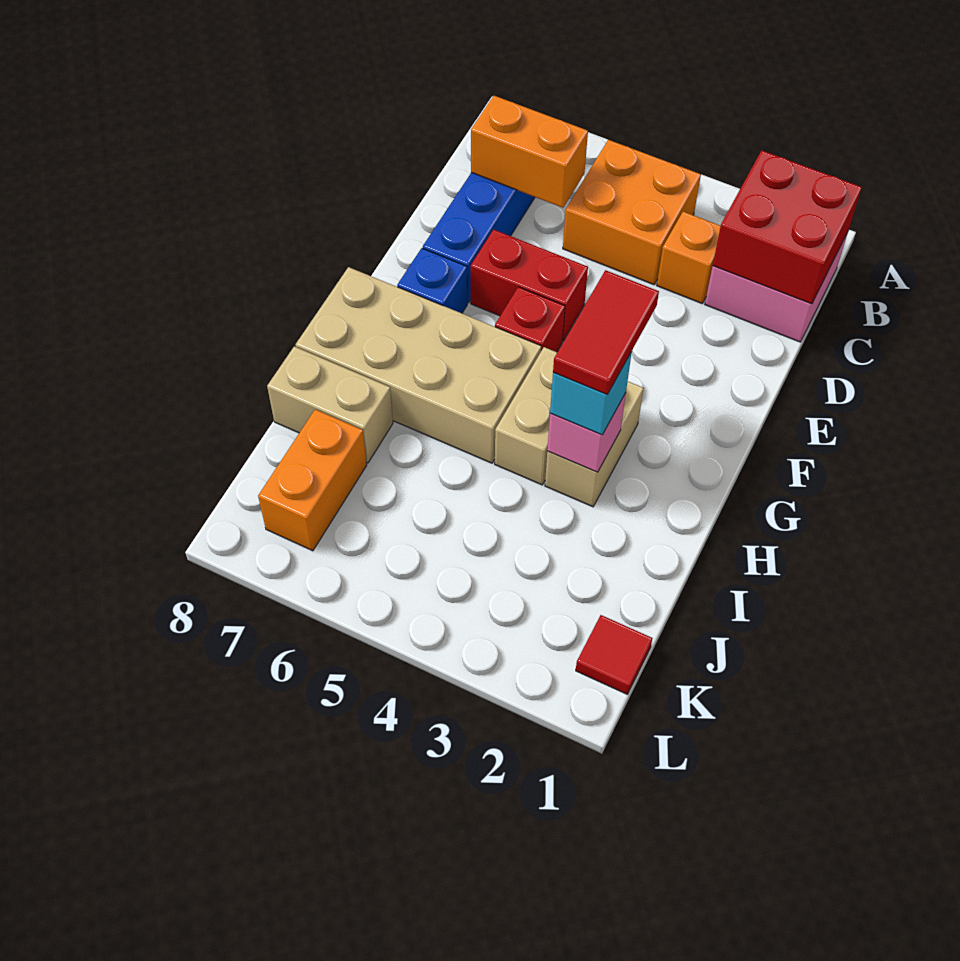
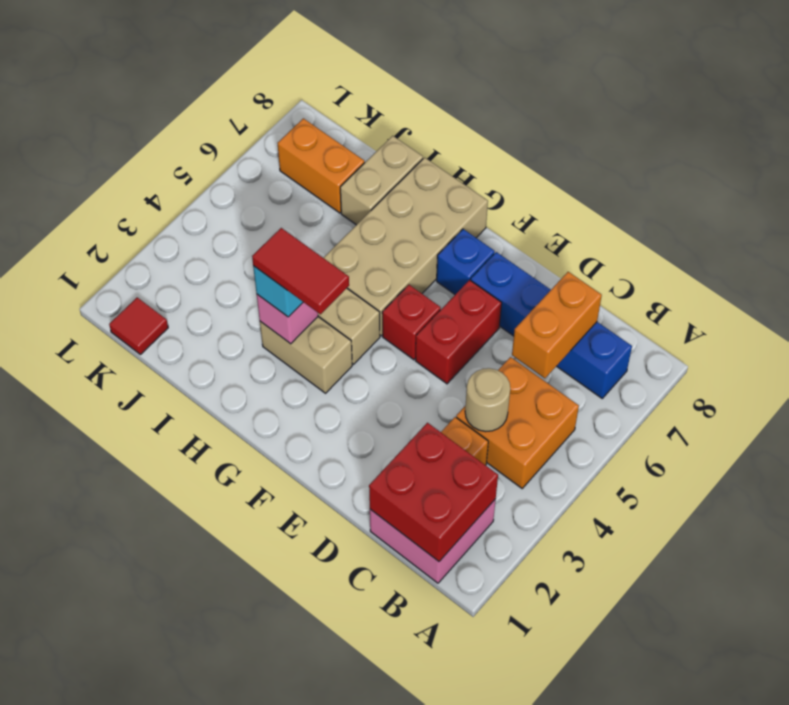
none -> tan 1x1 round brick [465,368,510,432]

